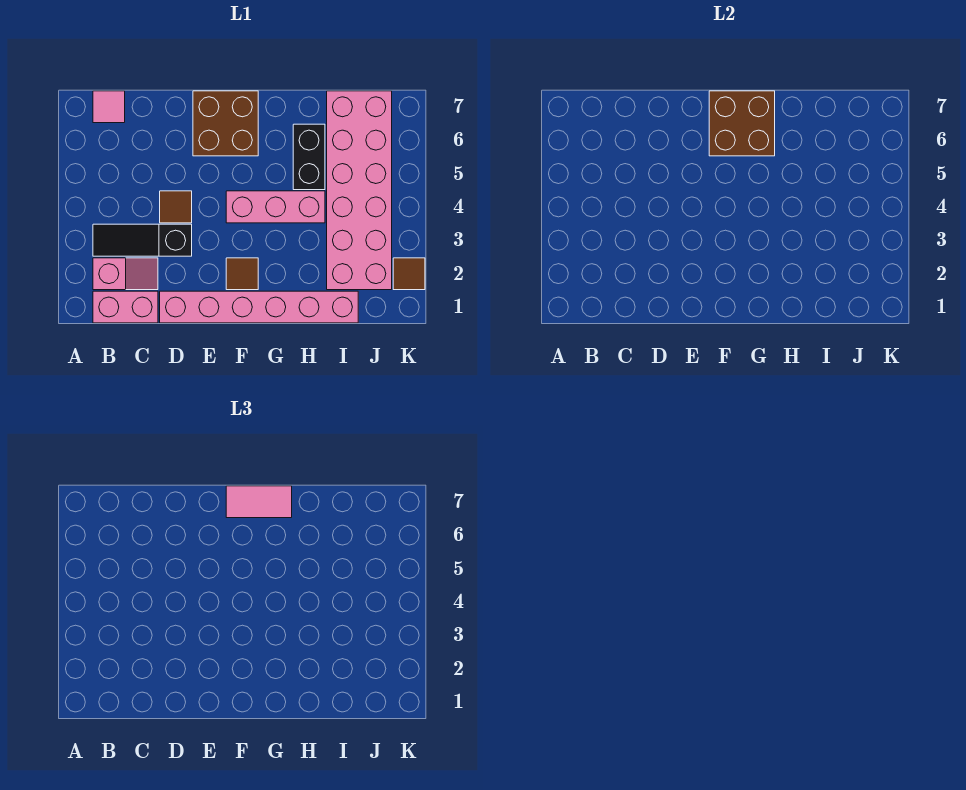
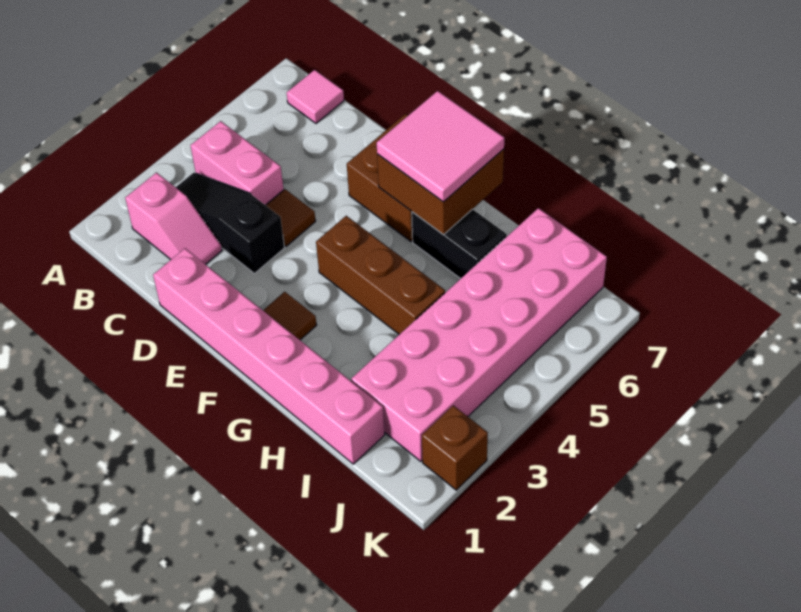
pink 1x2 brick [93,291,158,323] -> pink 1x2 brick moved to [191,121,284,205]
pink 1x3 brick [226,191,325,223] -> brown 1x3 brick [316,216,445,335]
pink 1x2 tile [226,486,292,518] -> pink 2x2 tile [377,91,504,202]
black 1x2 brick [293,124,325,190] -> black 1x2 brick turned to [412,209,507,279]
brown 1x1 tile [393,258,425,290] -> brown 1x1 brick [422,405,488,490]

